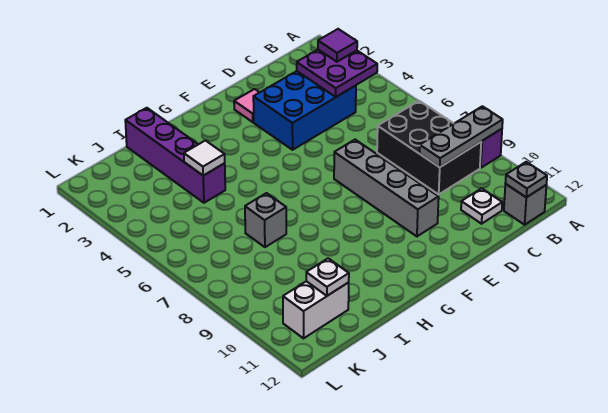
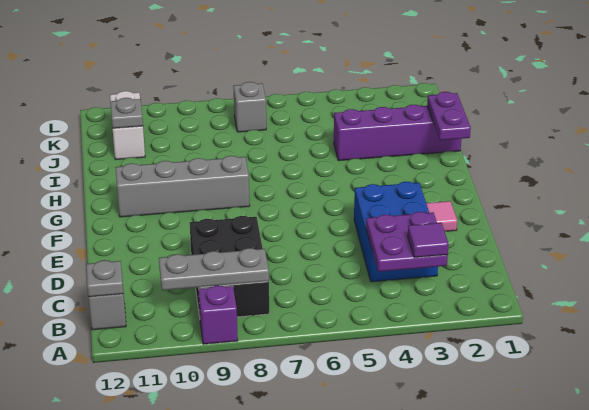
grey 1x3 plate [420,106,503,167] -> grey 1x3 plate turned to [159,248,269,290]
black 2x3 brick [377,101,481,194] -> black 2x3 brick turned to [190,216,269,317]
white 1x1 plate [461,188,502,224] -> none
grey 1x4 brick [334,140,439,236] -> grey 1x4 brick moved to [115,156,250,217]
none -> purple 1x2 plate [427,92,471,140]
white 1x1 tile [184,141,225,176] -> none
grey 1x1 brick [245,193,286,247] -> grey 1x1 brick moved to [233,82,266,132]
white 1x1 plate [306,258,349,296] -> grey 1x1 plate [110,98,143,128]

